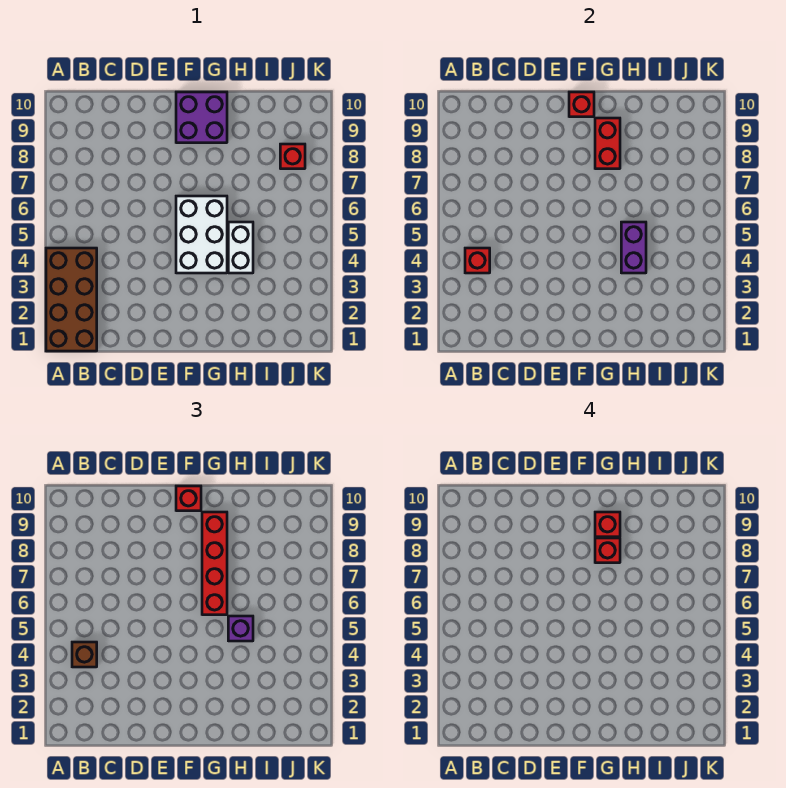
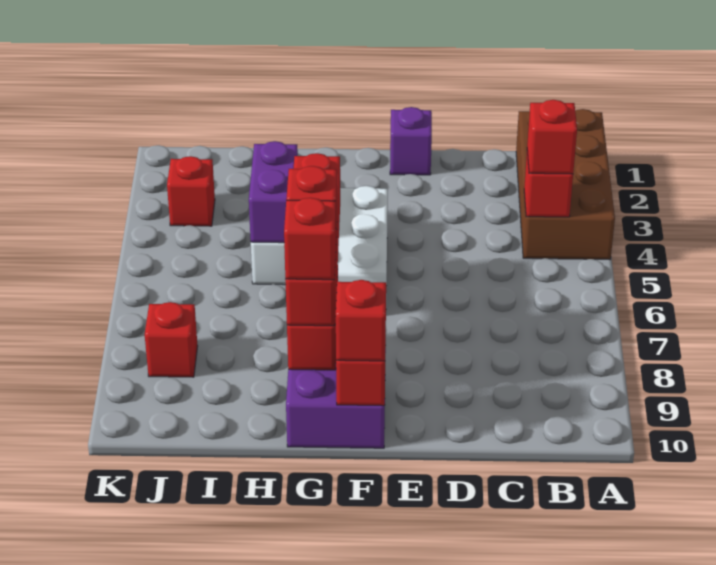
brown 1x1 brick [72,642,97,667] -> red 1x1 brick [527,100,577,174]
purple 1x1 brick [228,616,253,641] -> purple 1x1 brick moved to [390,107,432,175]
none -> red 1x1 brick [167,156,215,226]

